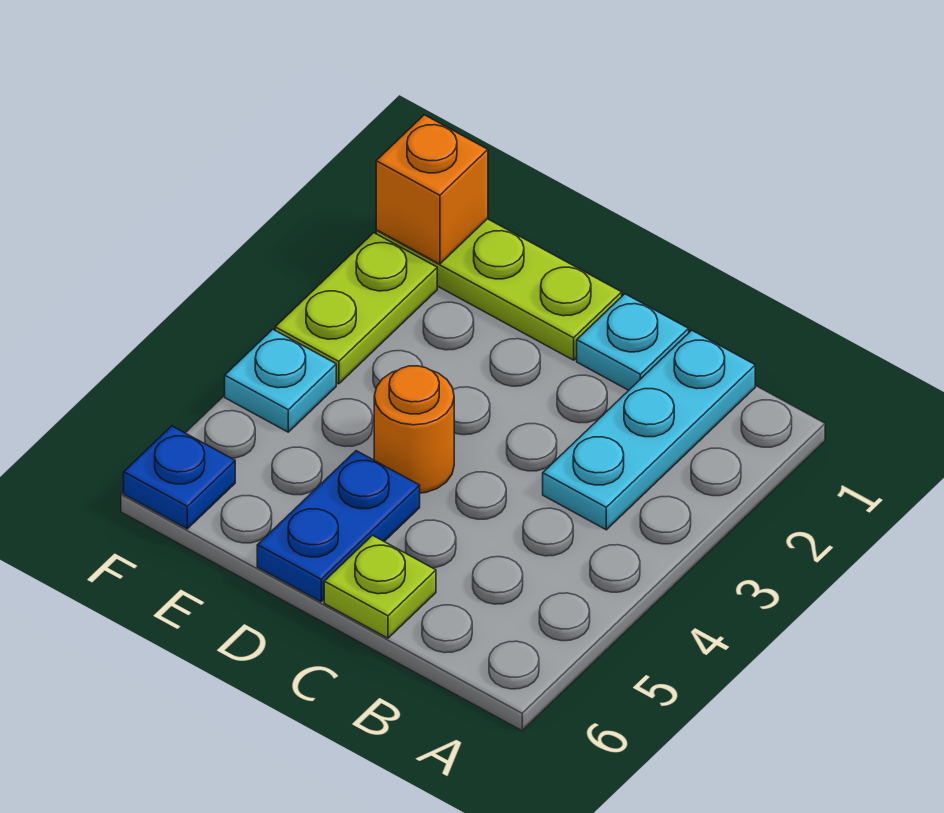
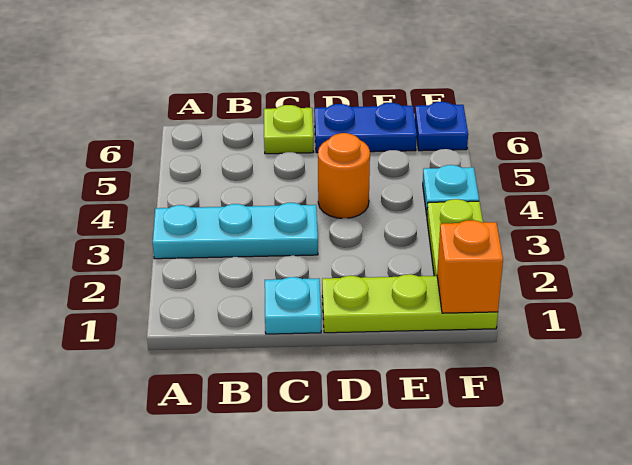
cyan 1x3 plate [543,330,755,530] -> cyan 1x3 plate turned to [153,203,318,259]
blue 1x2 plate [257,451,420,602] -> blue 1x2 plate turned to [315,103,417,153]

